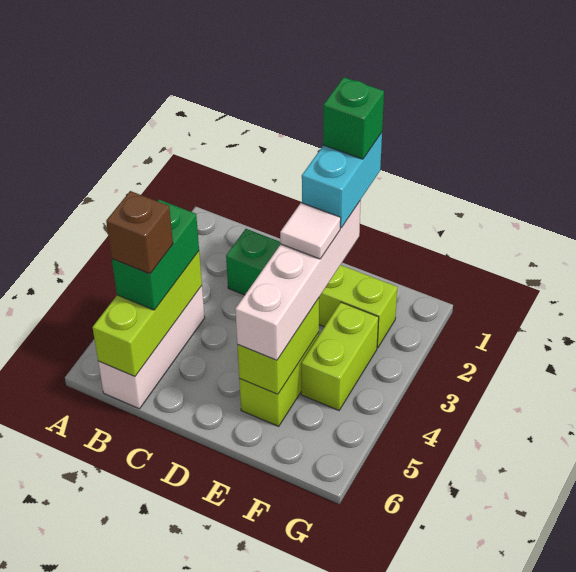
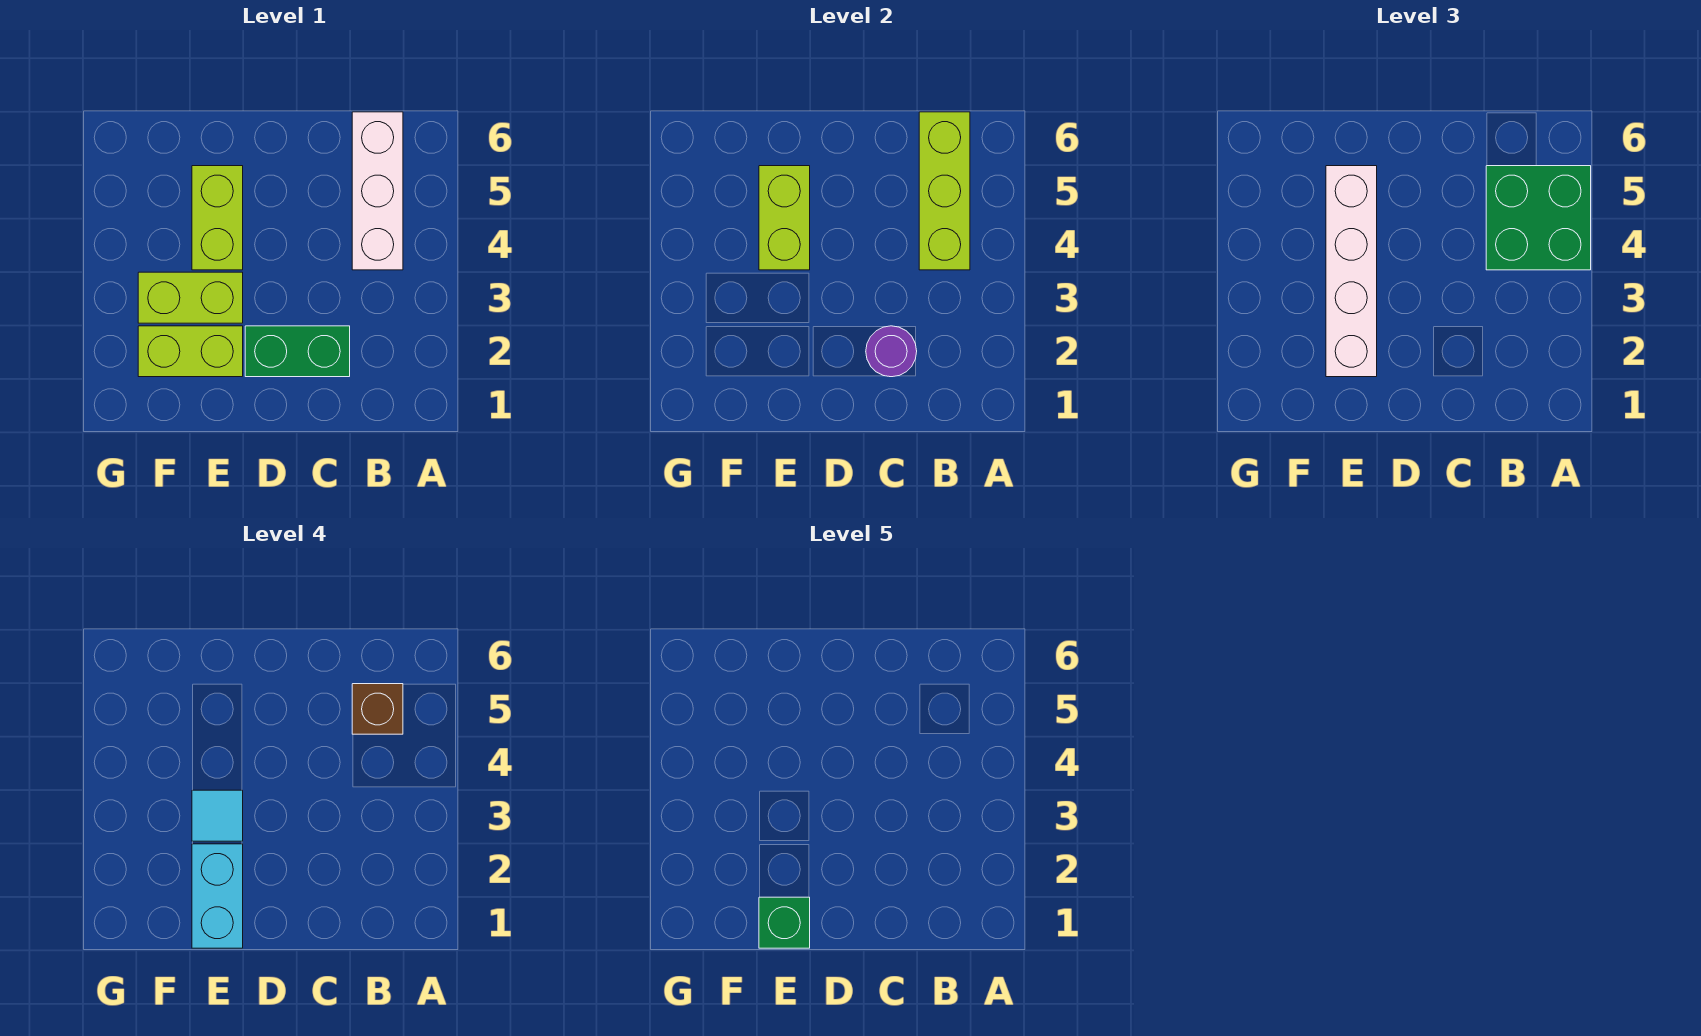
green 1x2 brick [112,200,199,310] -> green 2x2 brick [1486,166,1591,270]
none -> purple 1x1 round brick [866,326,917,377]
white 1x1 tile [280,203,341,259] -> cyan 1x1 tile [192,790,243,841]
lime 1x2 brick [301,302,379,410] -> lime 1x2 brick turned to [138,272,243,323]

